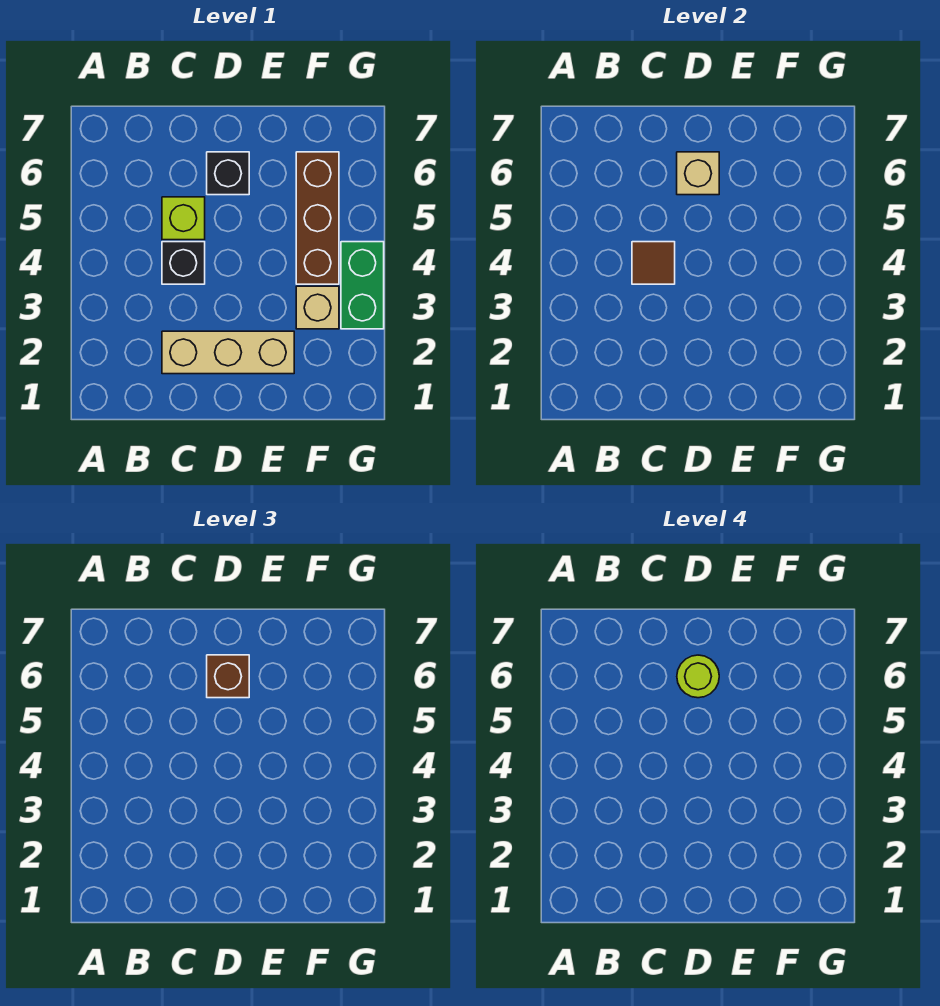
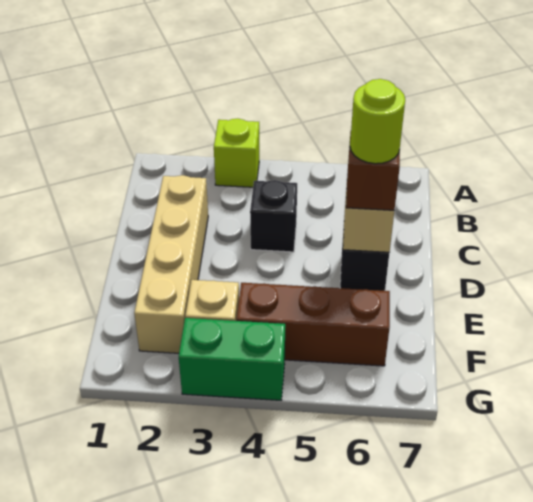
tan 1x3 brick [162,331,294,374] -> tan 1x4 brick [134,175,208,353]
brown 1x1 tile [632,242,675,284] -> none
lime 1x1 brick [162,197,205,240] -> lime 1x1 brick moved to [214,119,259,187]

